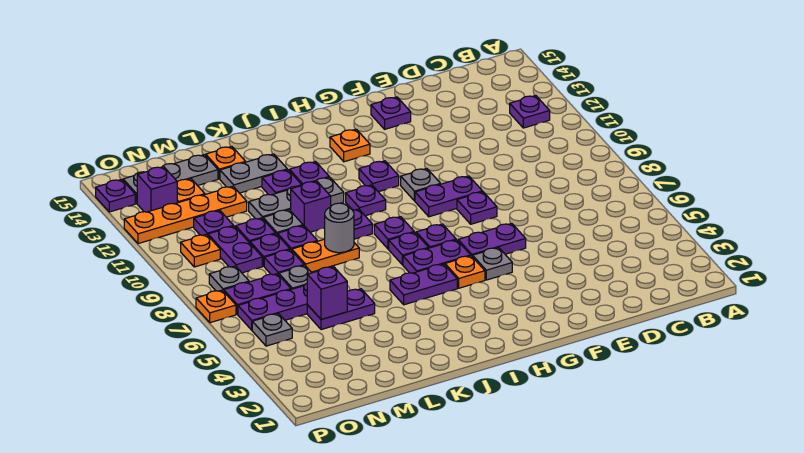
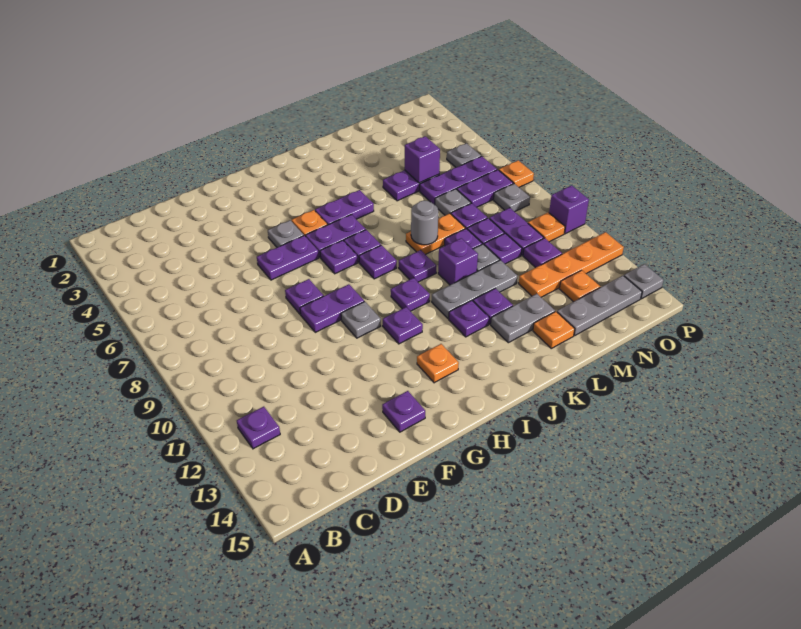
purple 1x1 brick [137,167,177,212] -> purple 1x1 brick moved to [549,185,589,234]
purple 1x1 plate [96,179,135,212] -> grey 1x1 plate [624,264,664,299]

